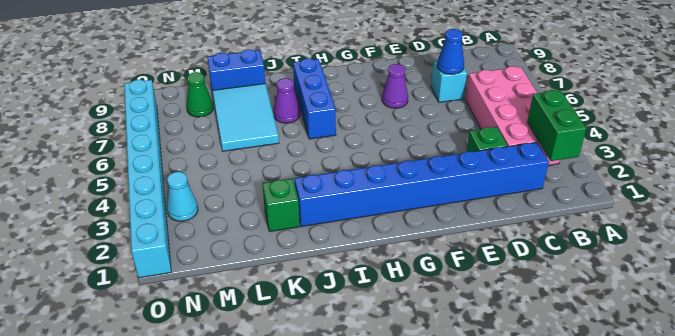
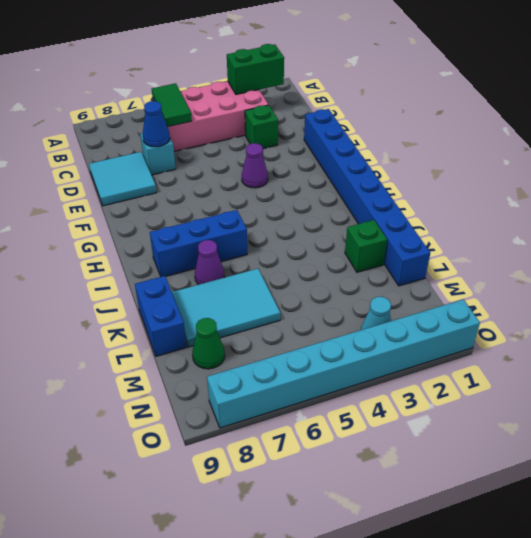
none -> green 1x2 tile [152,83,192,127]
blue 1x8 brick [295,142,549,227] -> blue 1x8 brick moved to [304,109,430,286]
none -> cyan 2x2 tile [89,152,157,206]
purple 1x1 cone [382,64,408,108] -> purple 1x1 cone moved to [242,143,268,188]

